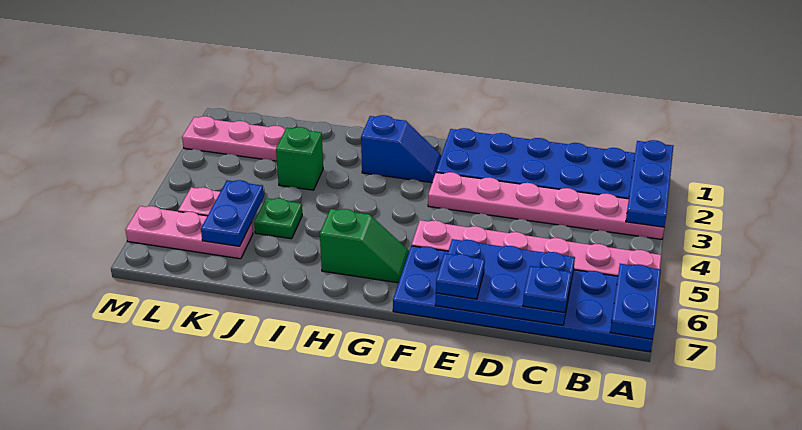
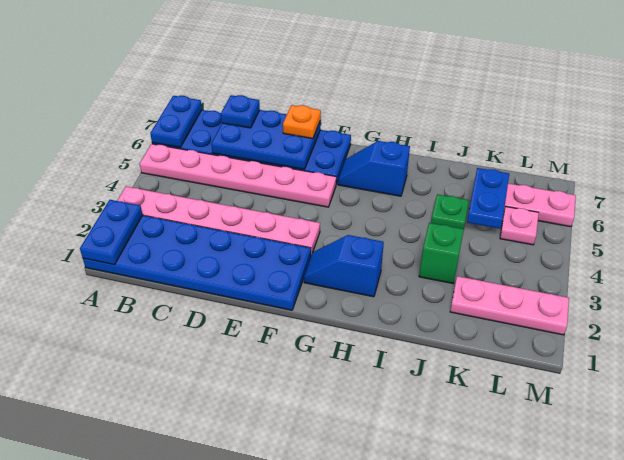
blue 1x3 plate [626,140,673,227] -> blue 1x2 plate [80,200,142,265]
blue 1x1 plate [436,253,485,299] -> orange 1x1 plate [283,105,321,139]
green 1x2 slope [320,209,409,283] -> blue 1x2 slope [338,141,410,196]

